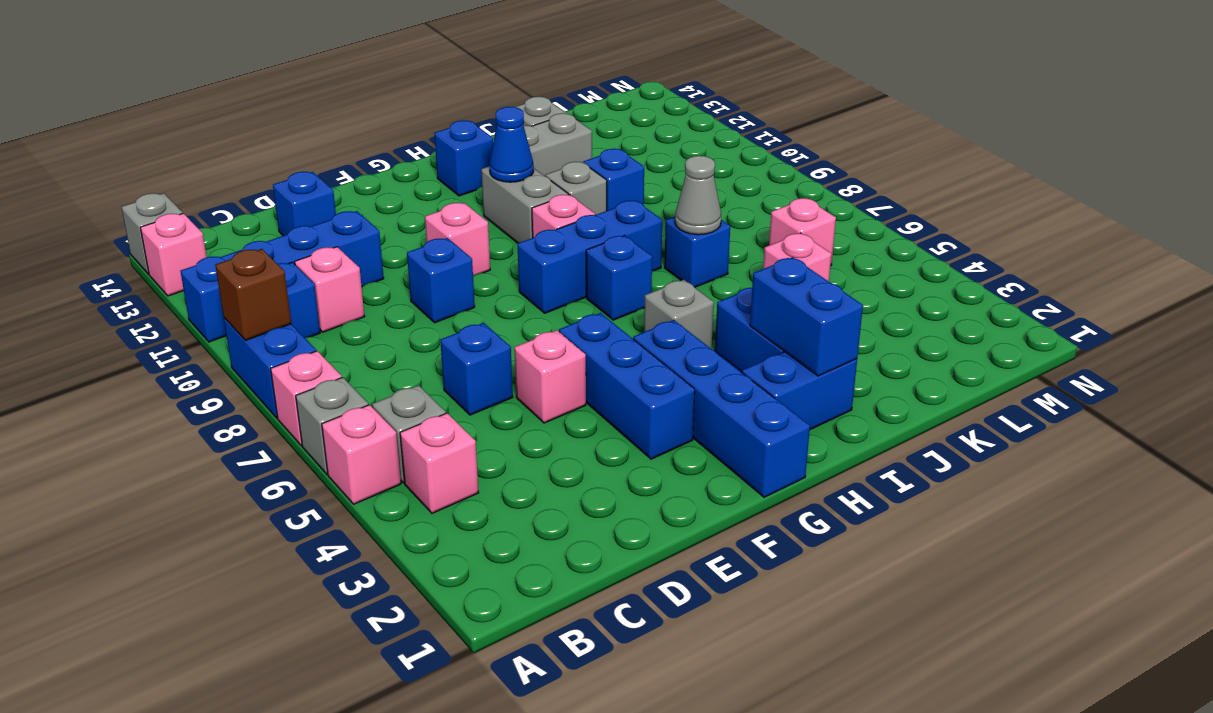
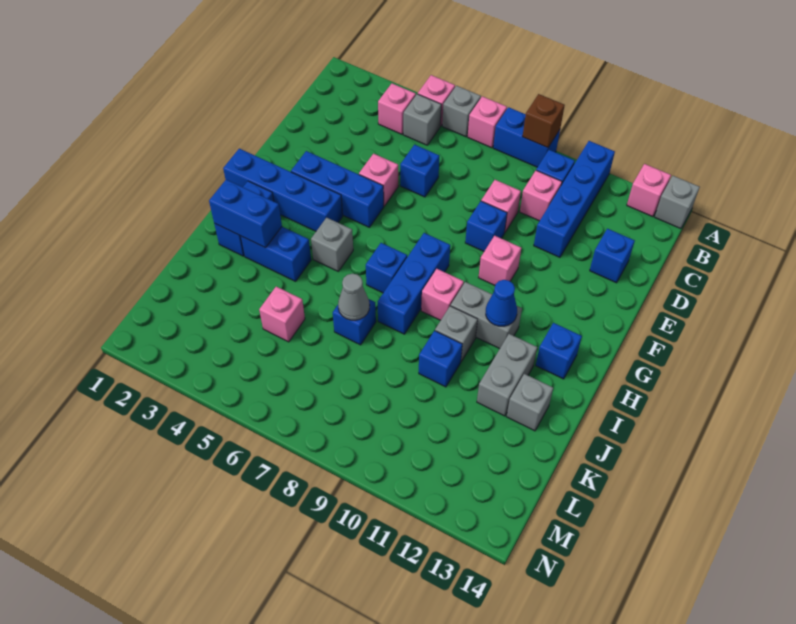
pink 1x1 brick [769,198,836,266] -> pink 1x1 brick moved to [481,180,521,232]

